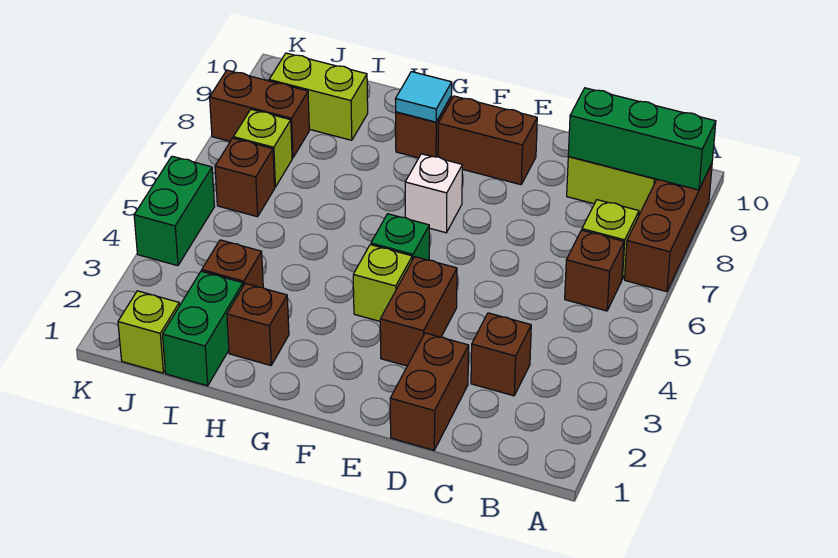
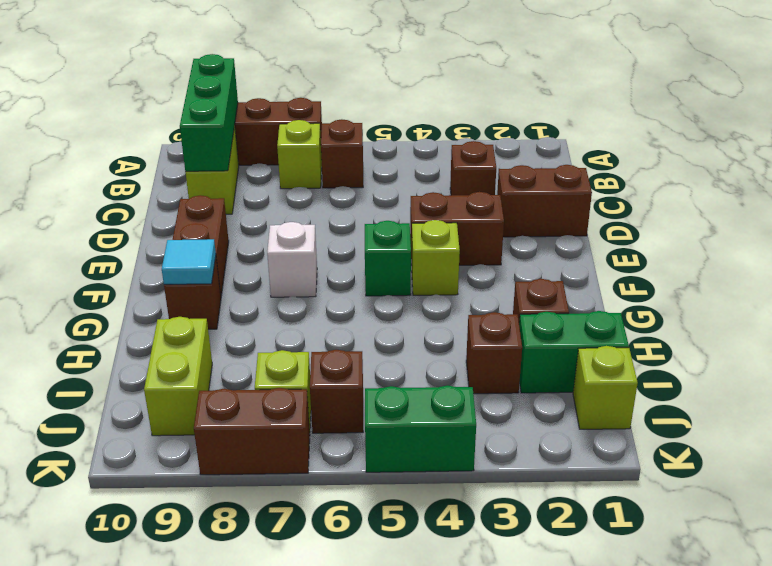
brown 1x2 brick [210,70,309,158] -> brown 1x2 brick turned to [194,388,310,475]

